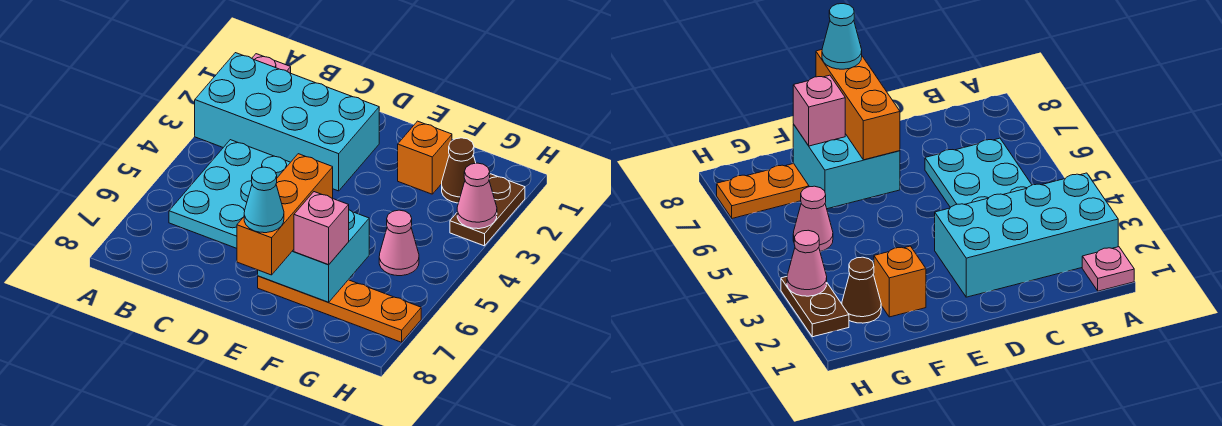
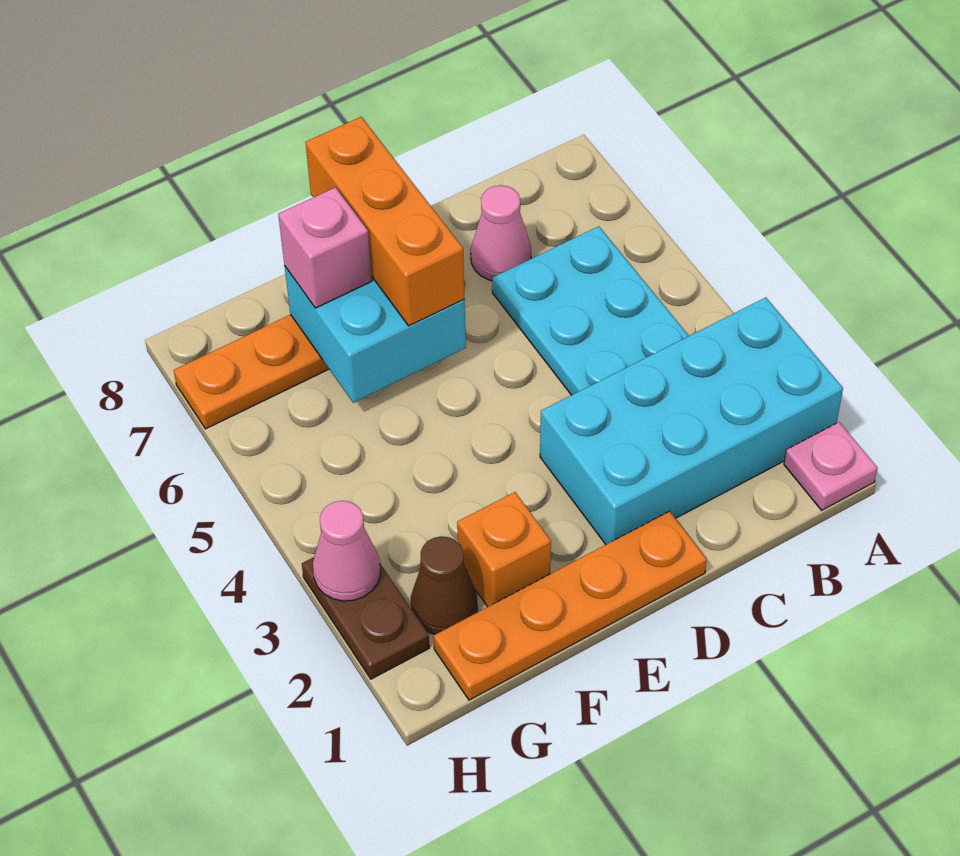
none -> orange 1x4 plate [434,511,707,700]
cyan 1x1 cone [244,167,284,233] -> none
pink 1x1 cone [379,210,419,276] -> pink 1x1 cone moved to [471,185,531,281]

